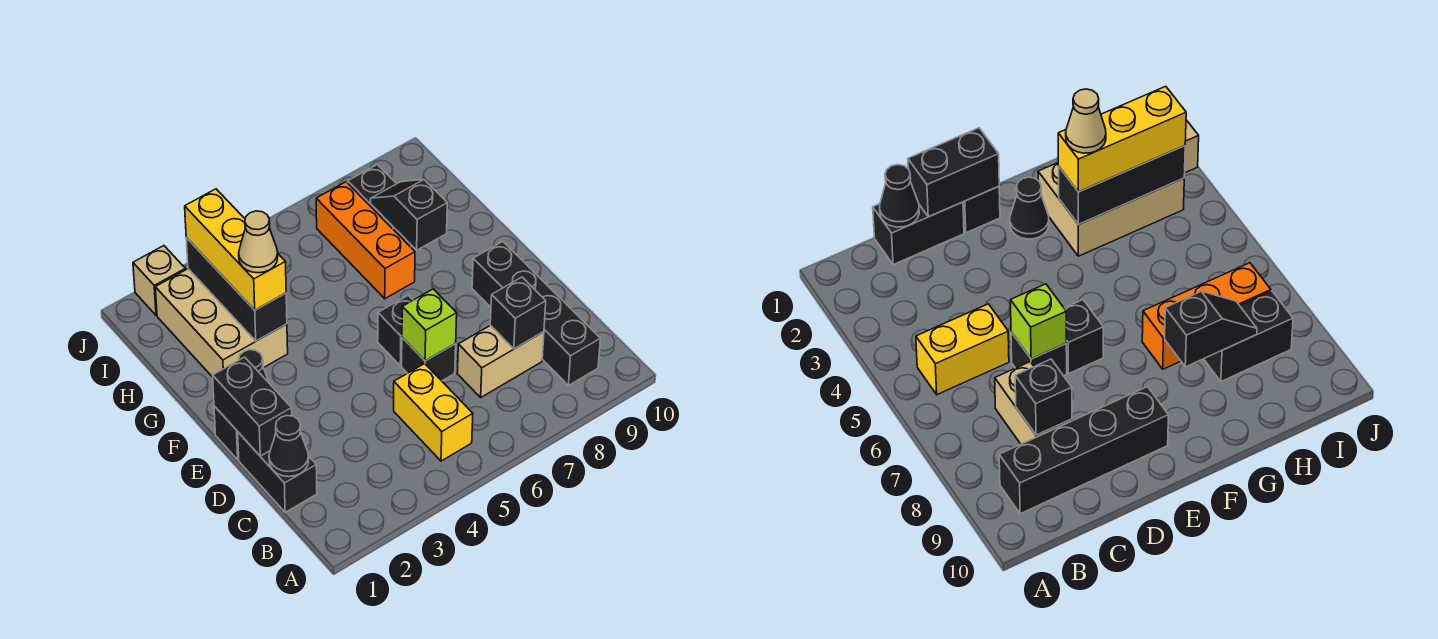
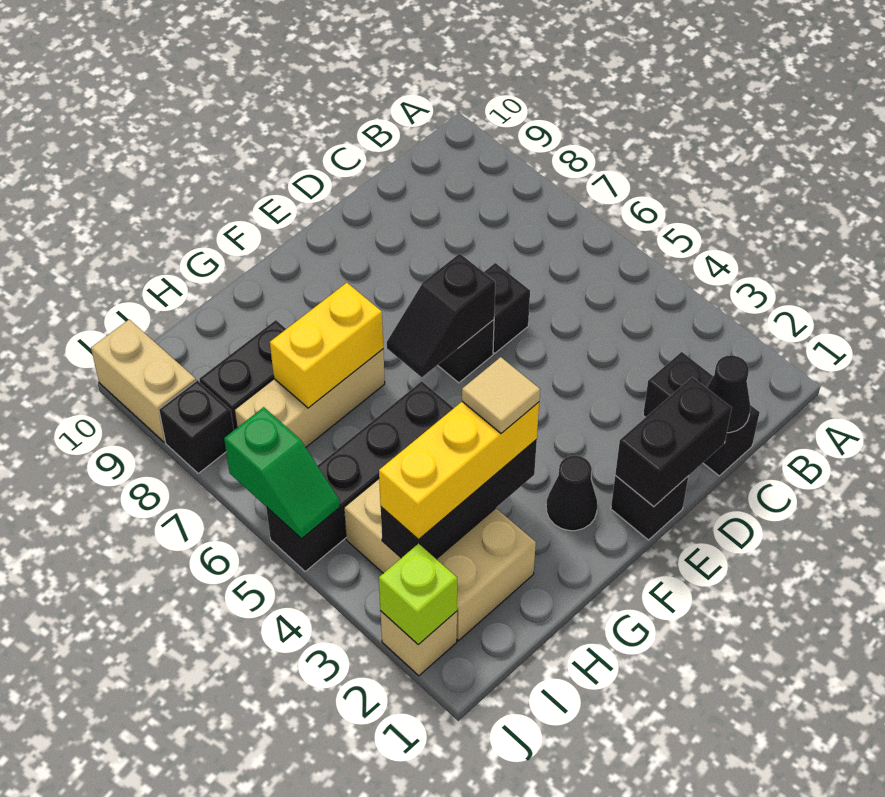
yellow 1x2 brick [394,364,473,461] -> yellow 1x2 brick moved to [270,283,383,408]
black 1x4 brick [472,242,600,386] -> black 1x4 brick moved to [266,381,454,572]
black 1x2 brick [238,432,317,512] -> black 1x2 brick turned to [643,352,760,476]
tan 1x2 brick [457,325,544,397] -> tan 1x2 brick moved to [91,320,196,442]
black 1x1 brick [490,277,546,349] -> black 1x1 brick moved to [159,380,234,473]
lime 1x1 brick [402,289,457,361] -> lime 1x1 brick moved to [379,543,457,645]
tan 2x3 brick [155,269,288,377] -> tan 2x3 brick turned to [344,479,536,641]
tan 1x1 cone [239,211,278,273] -> tan 1x1 tile [462,357,540,433]
orange 1x3 brick [316,182,415,299] -> tan 1x3 brick [234,349,385,447]
black 1x2 slope [371,179,447,250] -> black 1x2 slope moved to [387,253,495,377]
none -> green 1x2 slope [224,407,340,539]

